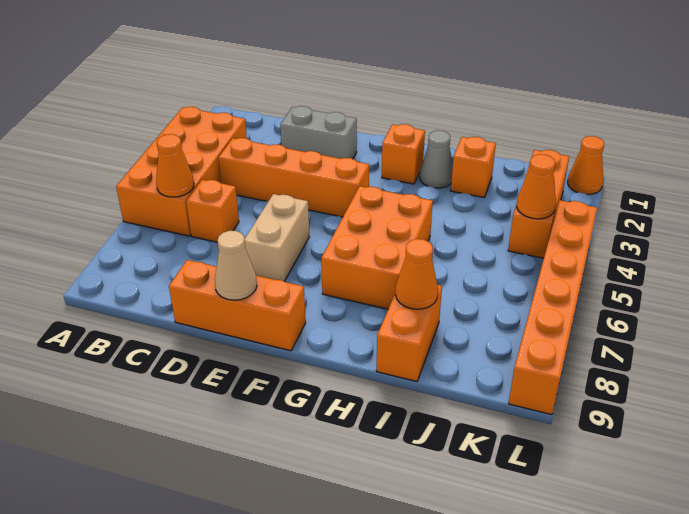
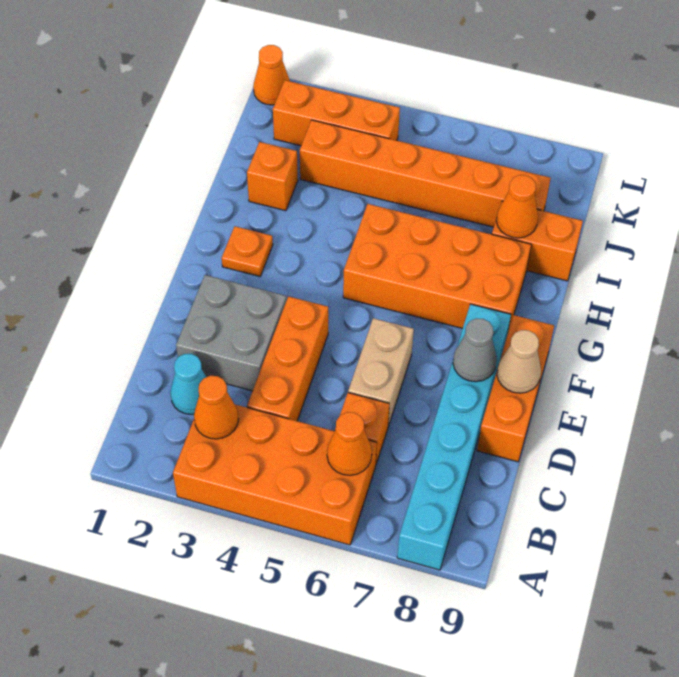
none -> cyan 1x6 brick [397,304,511,570]
none -> cyan 1x1 cone [170,354,206,415]
orange 1x4 brick [219,138,369,217] -> orange 1x3 brick [247,296,328,421]
grey 1x2 brick [280,106,357,159] -> grey 2x2 brick [176,275,286,391]
tan 1x2 brick [245,194,309,281] -> tan 1x2 brick turned to [348,318,414,427]
orange 1x1 brick [382,124,425,184] -> orange 1x1 plate [222,226,273,276]
orange 2x3 brick [321,186,433,309] -> orange 2x4 brick [343,204,531,331]
grey 1x1 cone [420,130,453,188] -> grey 1x1 cone moved to [453,318,497,382]
orange 1x1 cone [517,154,556,219] -> orange 1x1 cone moved to [194,376,238,439]
orange 1x6 brick [509,200,597,415] -> orange 1x6 brick moved to [300,120,551,227]

